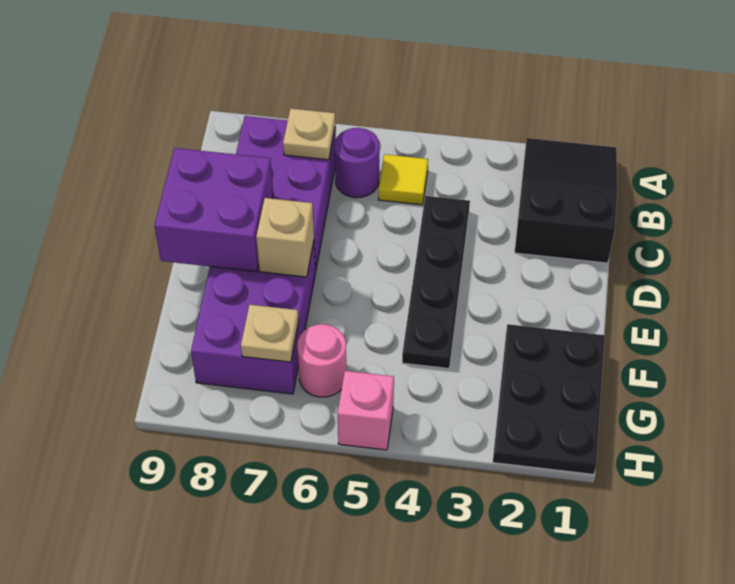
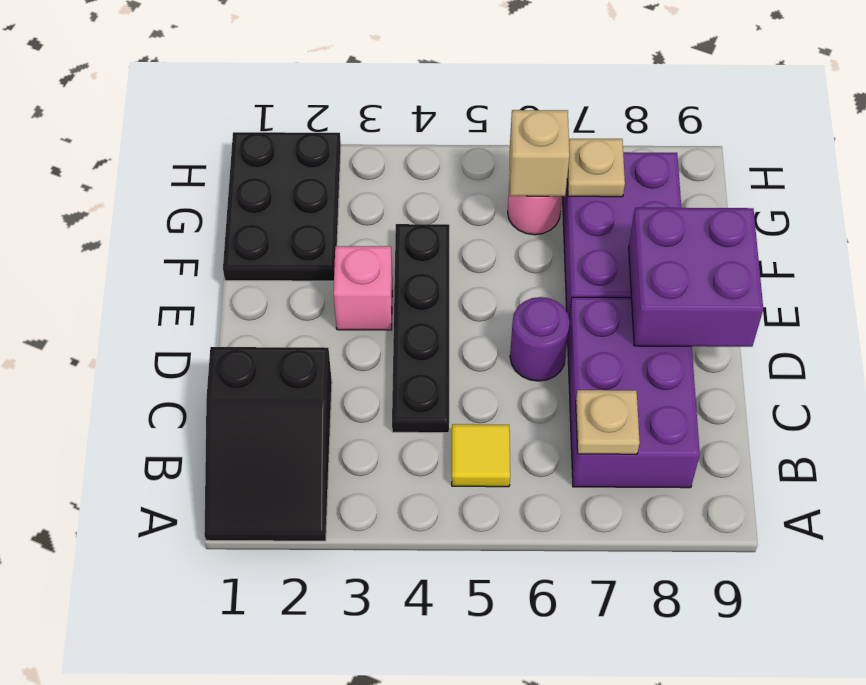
purple 1x1 round brick [334,128,379,198] -> purple 1x1 round brick moved to [510,297,570,381]
tan 1x1 brick [256,198,314,277] -> tan 1x1 brick moved to [509,110,570,196]
pink 1x1 brick [338,371,394,450] -> pink 1x1 brick moved to [334,246,392,330]

